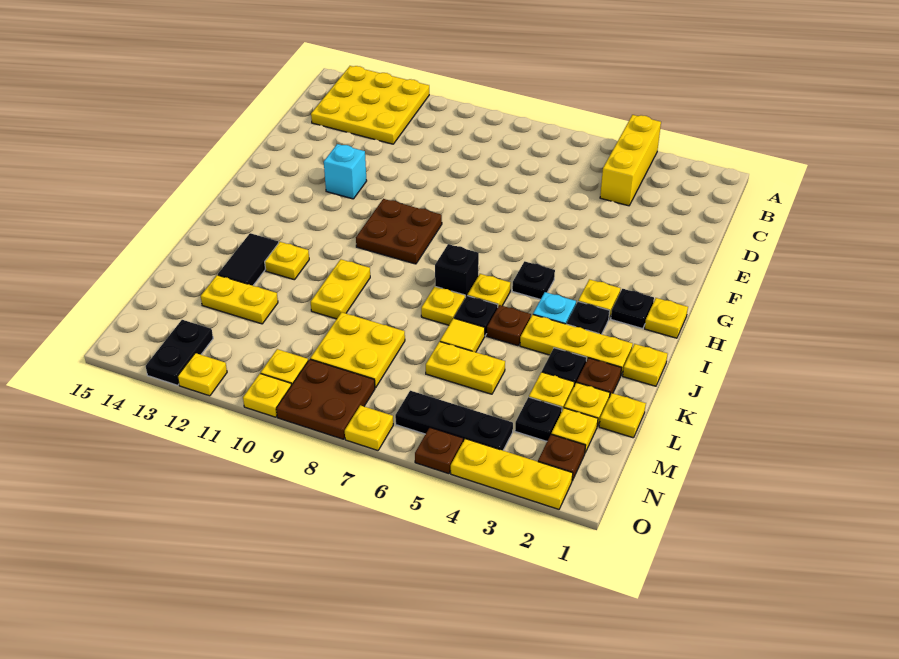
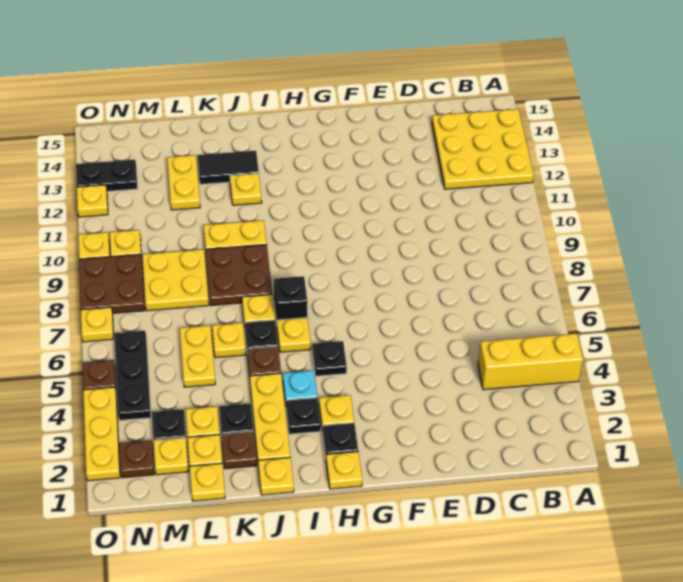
cyan 1x1 brick [324,144,367,199] -> none
brown 2x2 plate [356,199,442,264] -> brown 2x2 plate moved to [206,245,272,305]
yellow 1x1 tile [440,318,485,352] -> yellow 1x1 plate [212,323,246,358]

